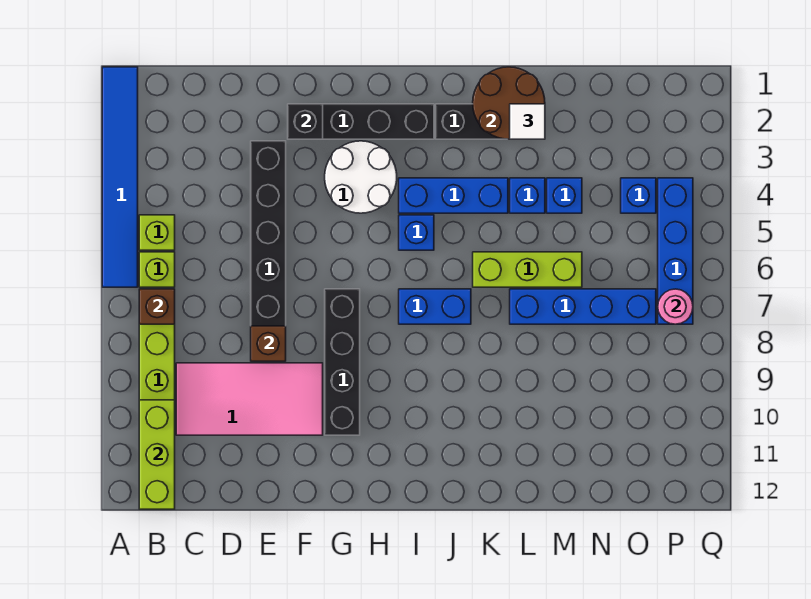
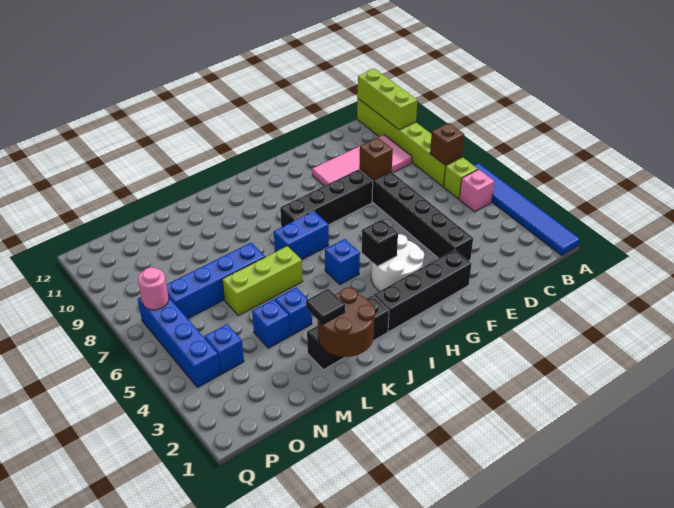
lime 1x1 brick [139,215,175,250] -> pink 1x1 brick [459,169,494,212]
black 1x1 brick [288,104,323,139] -> black 1x1 brick moved to [362,220,398,266]
black 1x4 brick [325,289,360,435] -> black 1x4 brick turned to [280,170,373,227]
blue 1x3 brick [399,178,508,213] -> none
white 1x1 tile [510,104,545,139] -> black 1x1 tile [306,289,345,325]

